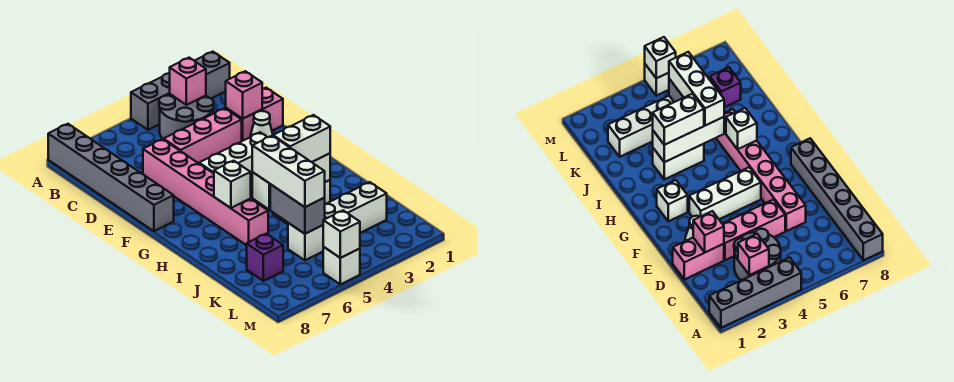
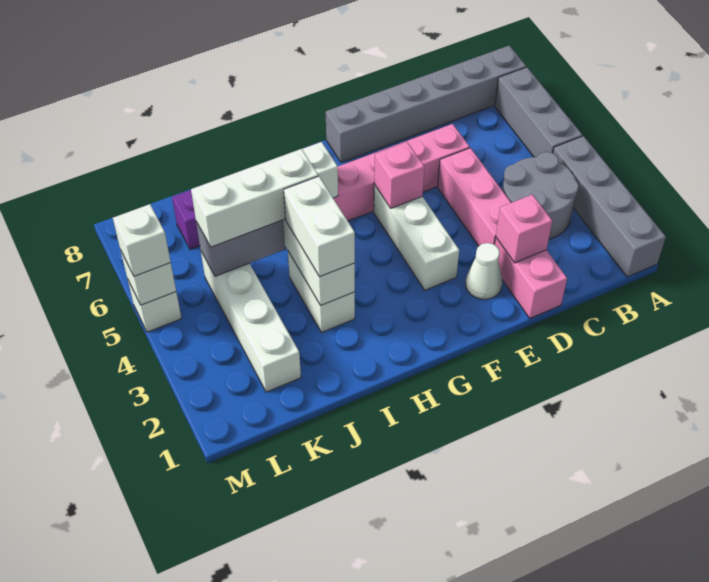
none -> grey 1x3 brick [495,67,582,157]
pink 1x1 brick [170,58,206,105] -> pink 1x1 brick moved to [374,142,424,208]
white 1x1 brick [657,180,688,221] -> white 1x1 brick moved to [113,204,171,276]

